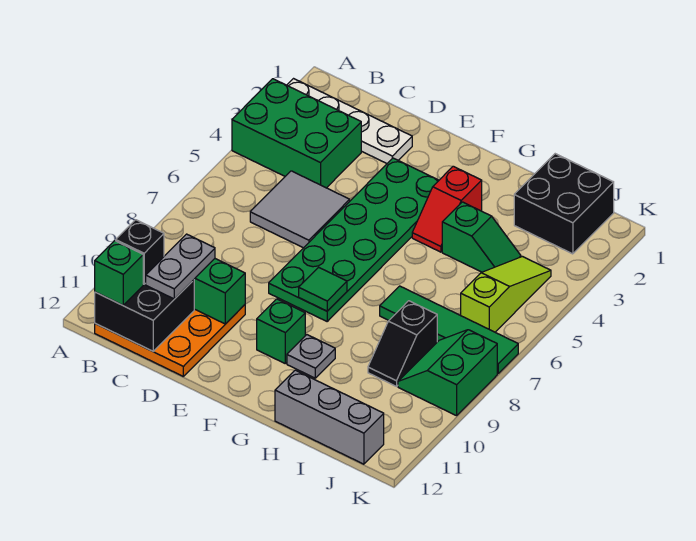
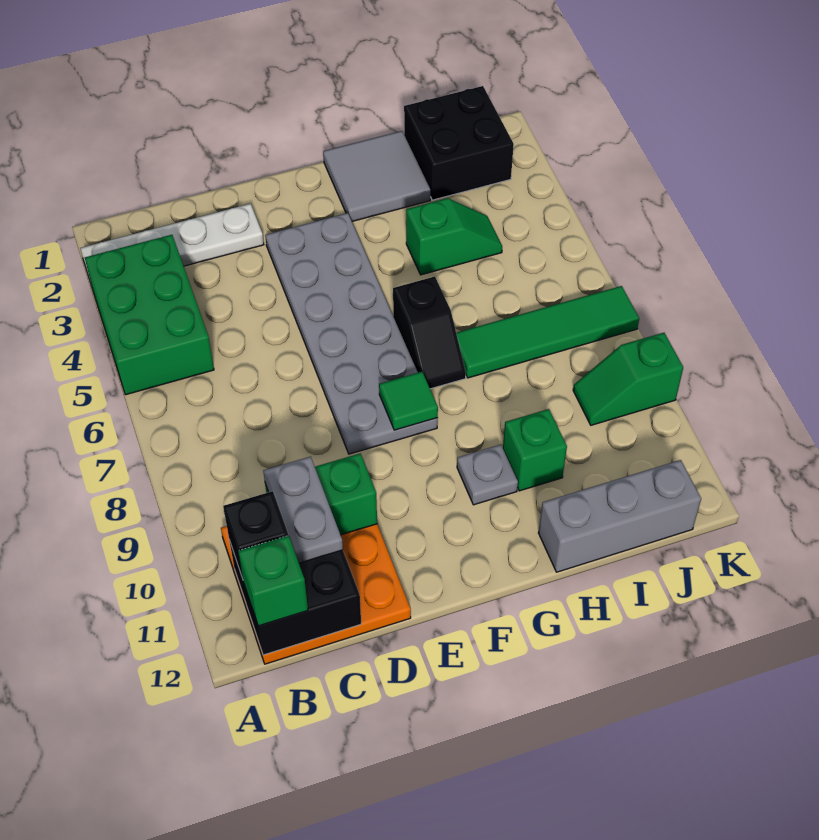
green 2x3 brick [232,79,361,188] -> green 2x3 brick turned to [85,235,214,395]
grey 2x2 tile [250,171,350,248] -> grey 2x2 tile moved to [323,131,430,221]
green 2x6 plate [269,158,439,321] -> grey 2x6 plate [265,213,438,454]
green 1x1 brick [257,299,305,363] -> green 1x1 brick moved to [503,409,567,491]
red 1x2 slope [412,166,482,252] -> none
black 1x2 slope [368,301,437,386] -> black 1x2 slope moved to [393,276,466,389]
lime 1x3 slope [461,257,551,332] -> none
green 2x2 slope [398,330,497,416] -> green 1x2 slope [573,333,683,425]

